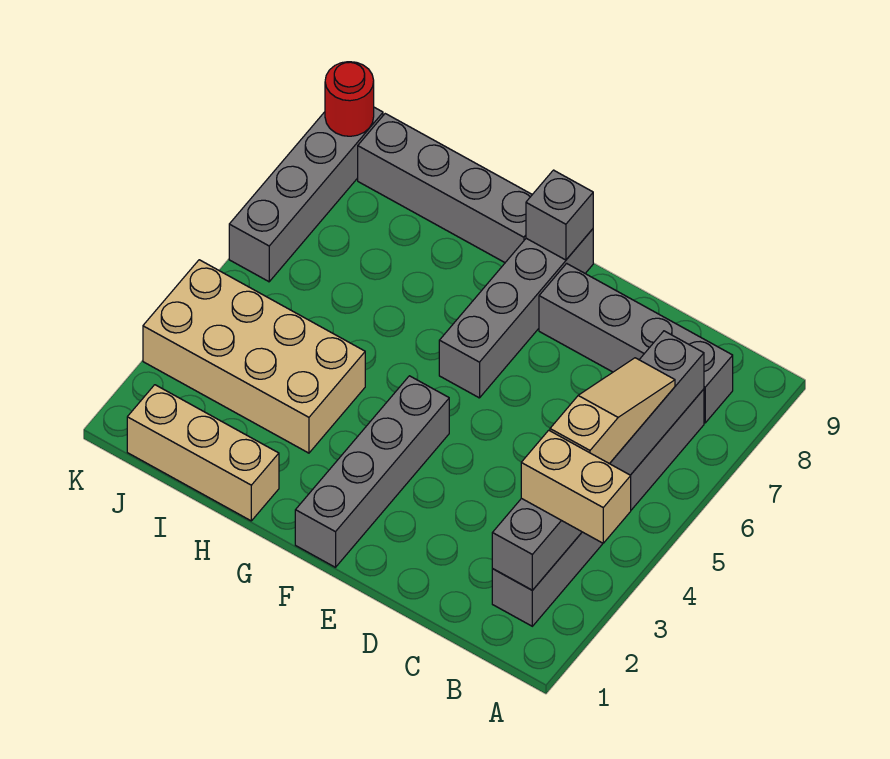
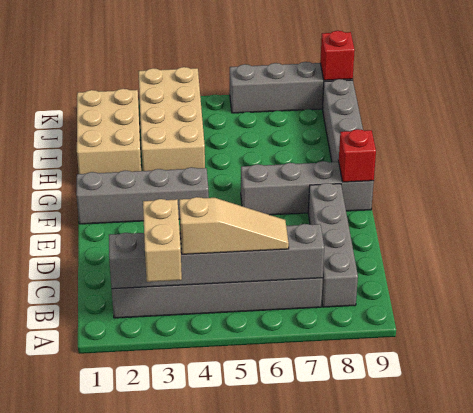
grey 1x1 brick [526,170,593,260] -> red 1x1 brick [338,129,376,182]
tan 1x3 brick [127,385,279,521] -> tan 2x3 brick [77,89,141,174]
red 1x1 round brick [325,62,374,136] -> red 1x1 brick [320,31,355,80]

